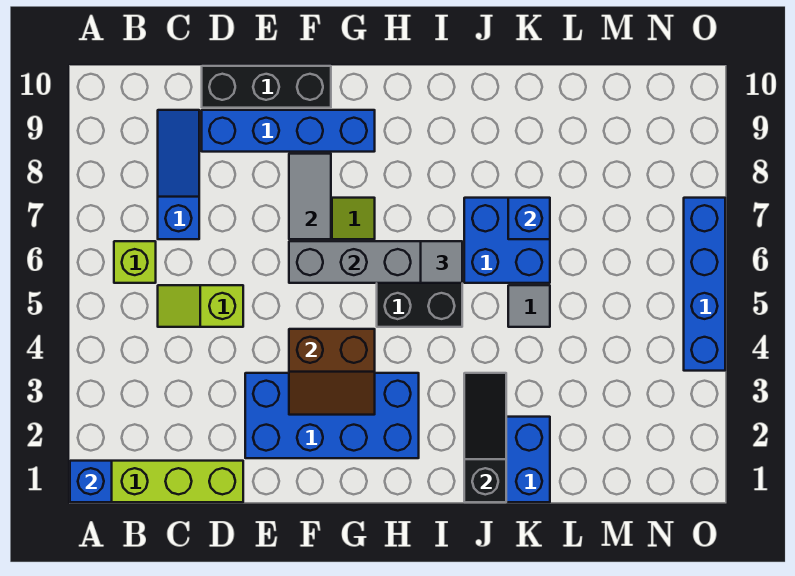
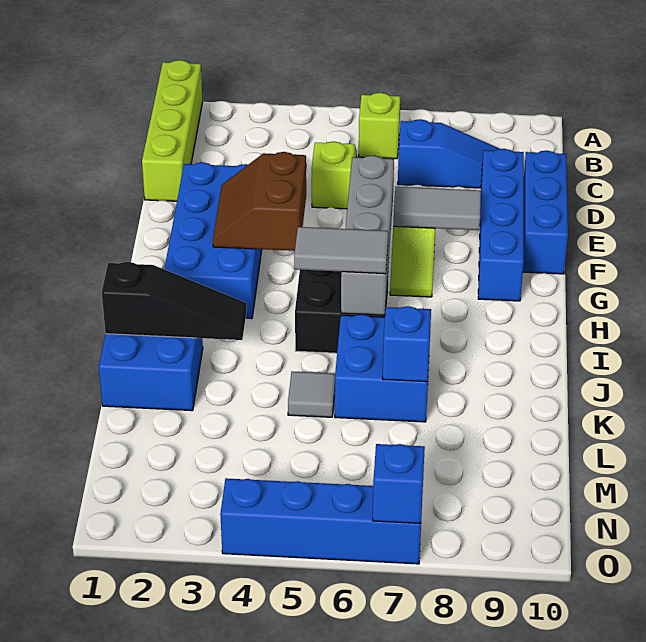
blue 1x1 brick [70,461,112,502] -> blue 1x1 brick moved to [373,444,425,523]
black 1x3 brick [202,66,331,108] -> blue 1x3 brick [523,150,568,274]
grey 1x1 tile [421,241,462,283] -> grey 1x2 tile [294,227,388,274]

